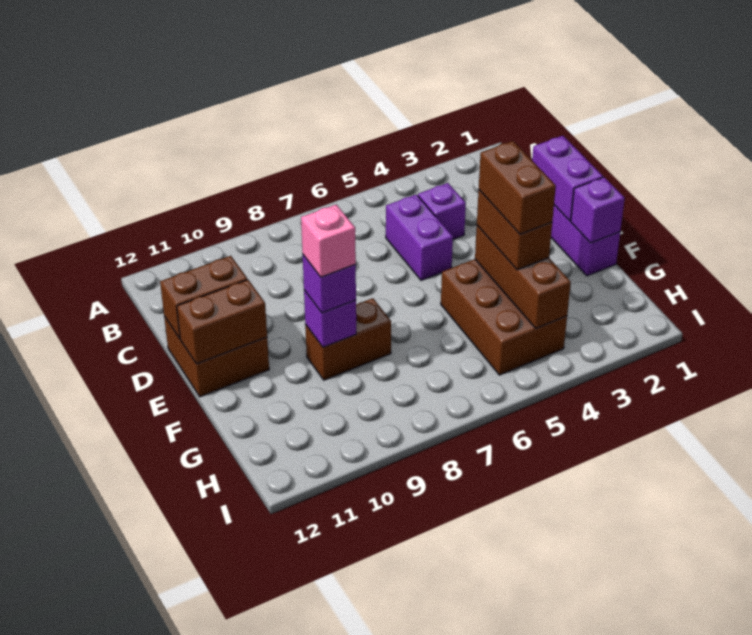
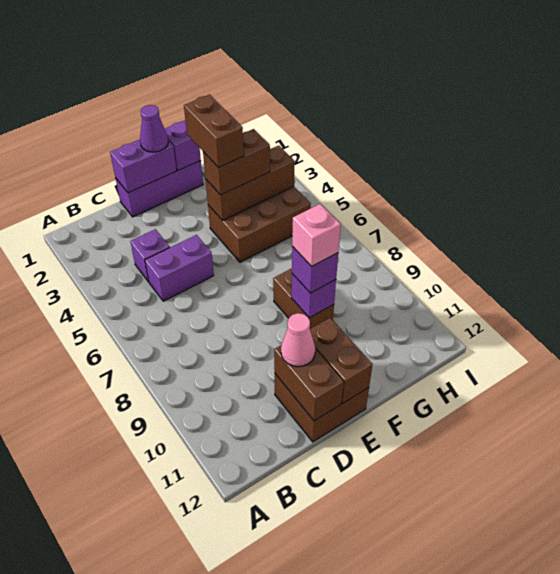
none -> pink 1x1 cone [281,313,315,367]
none -> purple 1x1 cone [140,105,168,152]
brown 1x2 brick [479,141,556,234] -> brown 1x2 brick turned to [184,94,244,168]

